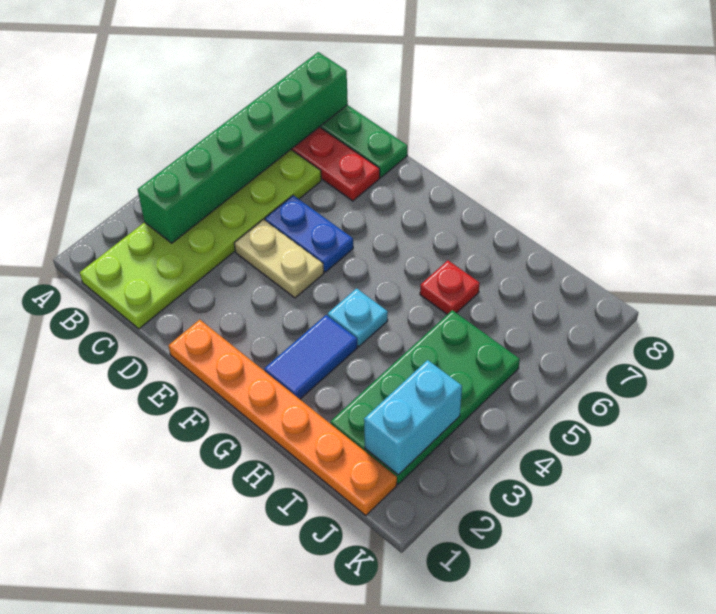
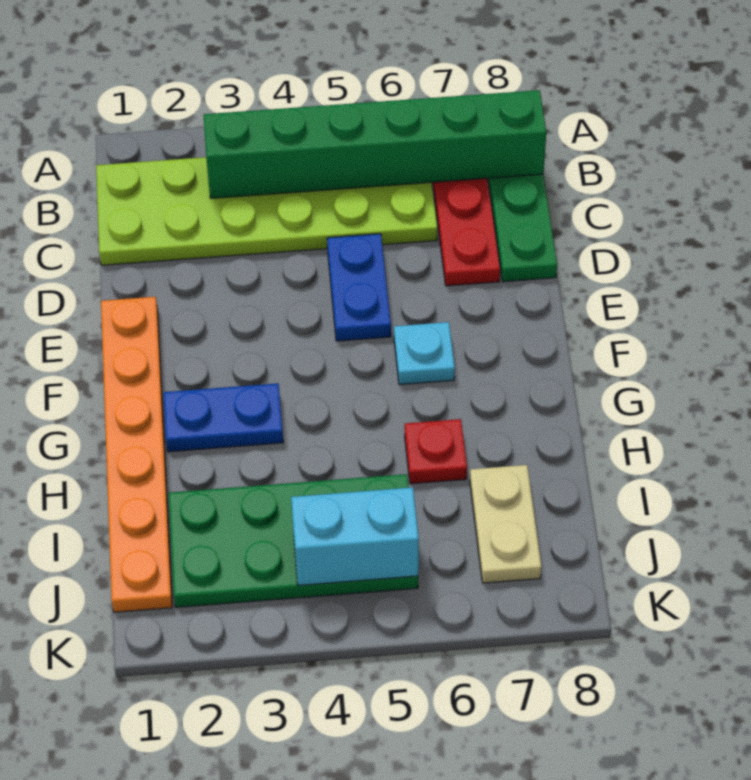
tan 1x2 plate [234,219,324,298] -> tan 1x2 plate moved to [470,465,541,583]
blue 1x2 tile [264,315,357,399] -> blue 1x2 plate [164,383,283,452]
cyan 1x1 plate [328,288,388,347] -> cyan 1x1 plate moved to [394,322,455,385]
cyan 1x2 brick [364,360,462,475] -> cyan 1x2 brick moved to [291,487,419,585]

